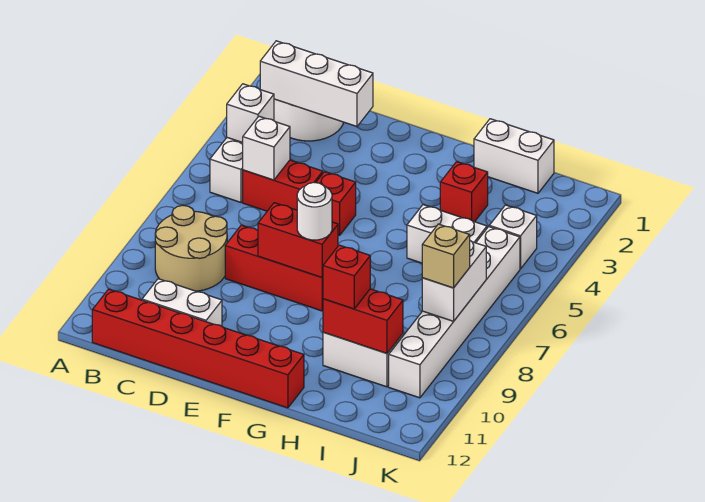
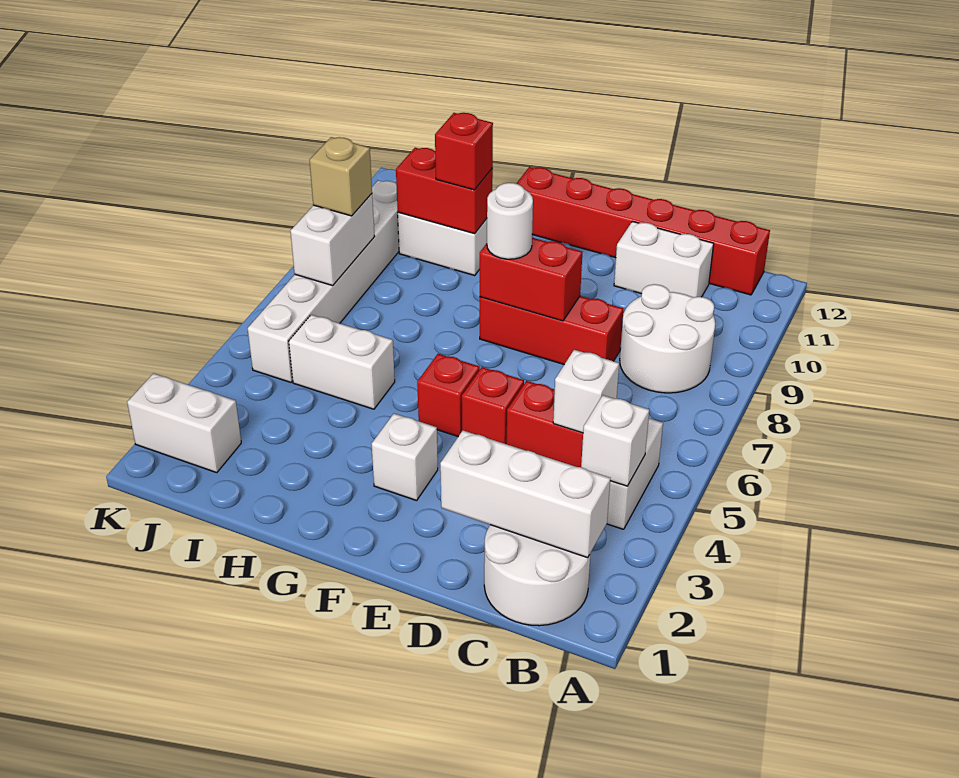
tan 2x2 round brick [155,205,227,291] -> white 2x2 round brick [620,284,715,393]
white 1x2 brick [474,119,554,193] -> white 1x2 brick moved to [127,373,241,473]
red 1x1 brick [440,162,488,222] -> red 1x1 brick moved to [417,354,480,436]
white 1x1 brick [489,205,537,269] -> white 1x1 brick moved to [372,414,438,501]

